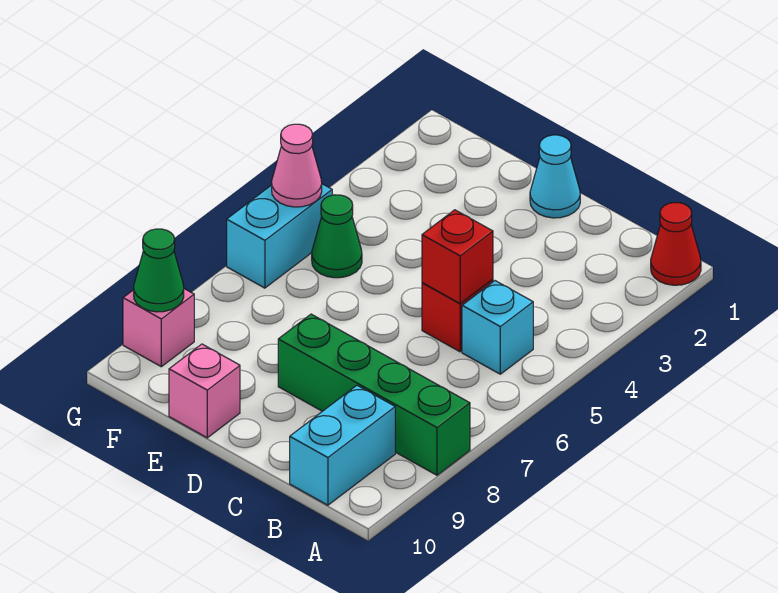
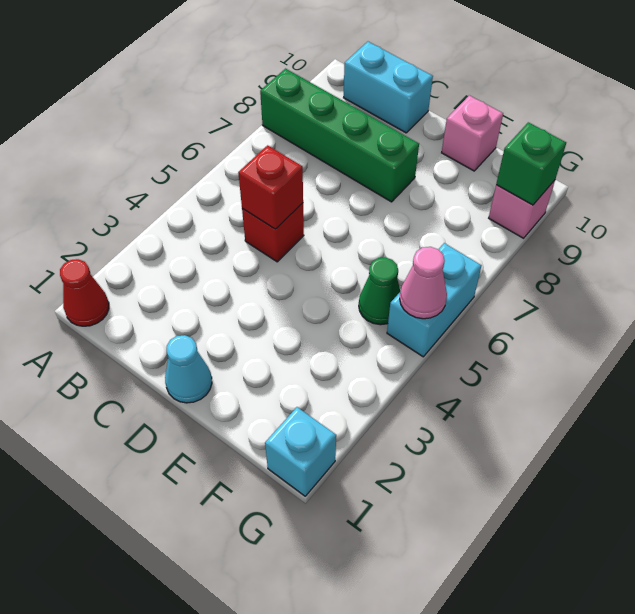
cyan 1x1 brick [462,281,533,374] -> cyan 1x1 brick moved to [265,407,336,496]
cyan 1x2 brick [290,385,395,505] -> cyan 1x2 brick turned to [344,42,433,133]
green 1x1 cone [134,229,184,312] -> green 1x1 brick [496,122,566,205]

